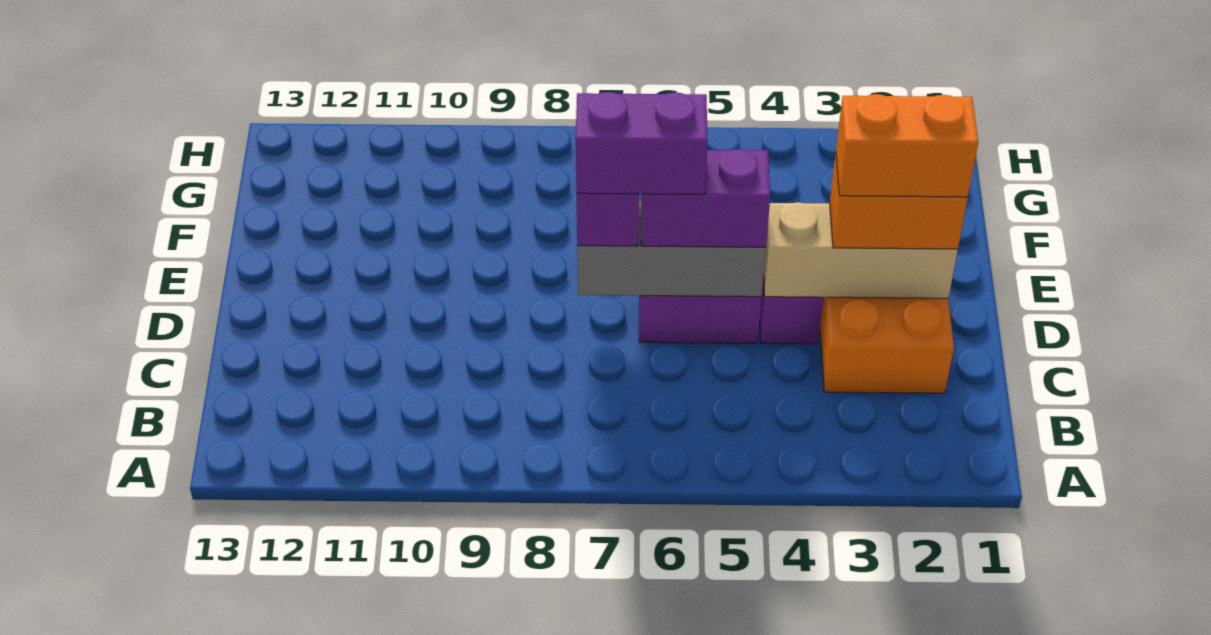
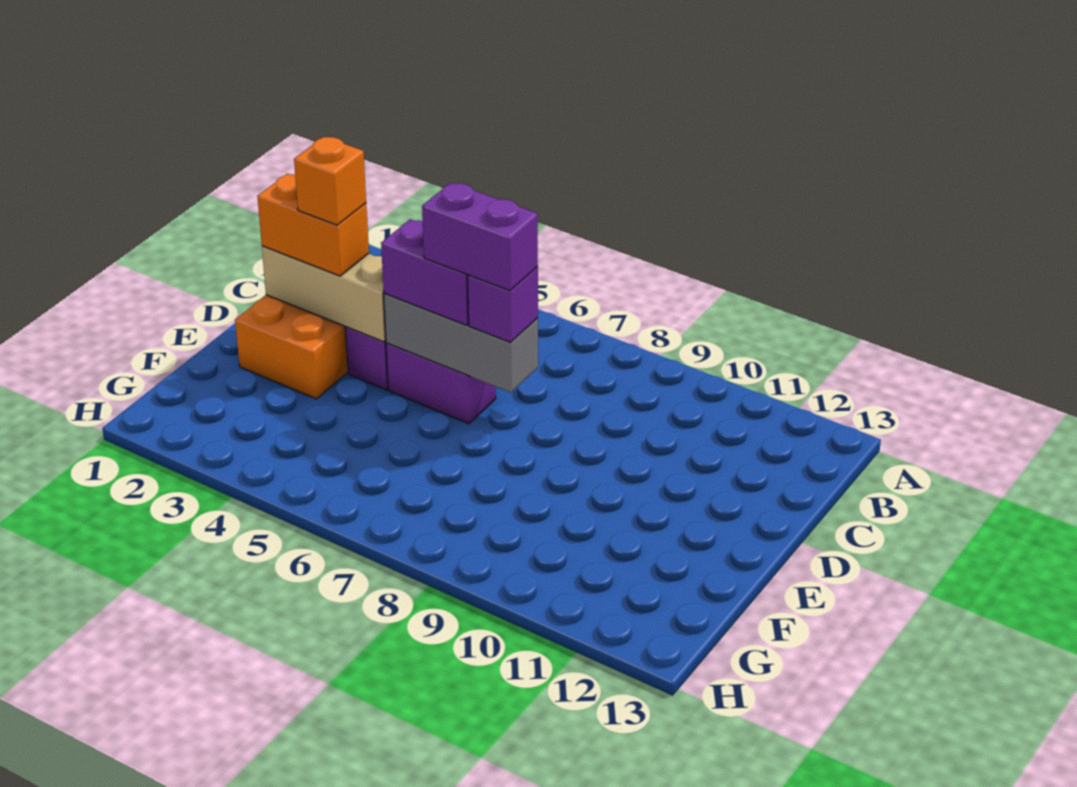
orange 1x2 brick [836,94,978,197] -> orange 1x1 brick [294,137,366,225]

